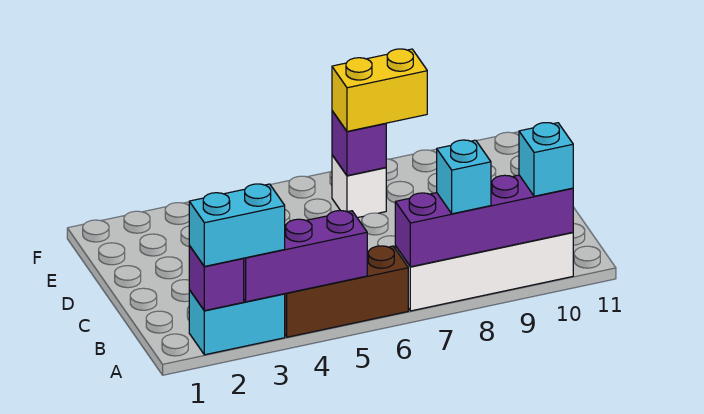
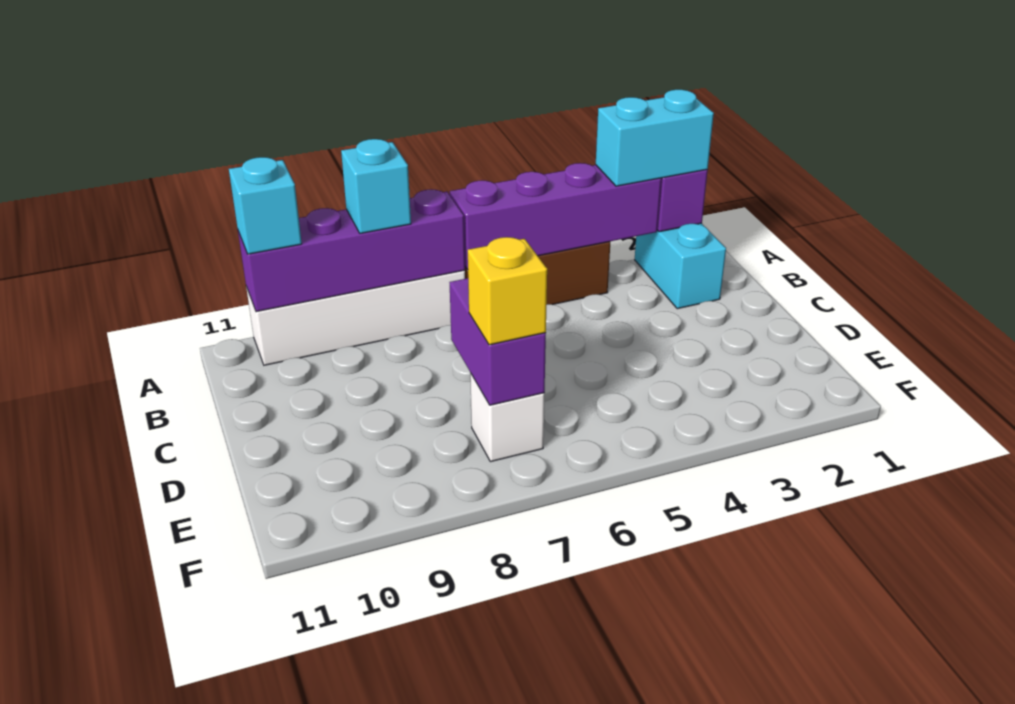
cyan 1x2 brick [189,290,285,355] -> cyan 1x2 brick turned to [635,223,726,309]
purple 1x3 brick [243,211,367,302] -> purple 1x4 brick [450,163,661,270]
purple 1x1 brick [332,111,386,176] -> purple 1x2 brick [450,278,546,405]
yellow 1x2 brick [332,49,427,131] -> yellow 1x1 brick [468,237,547,345]

